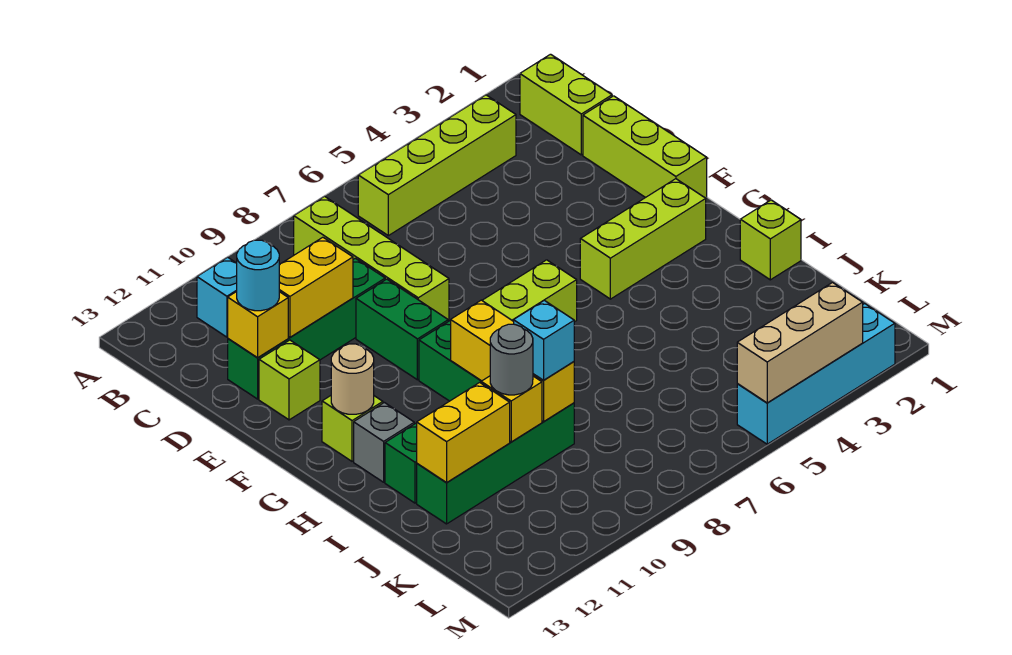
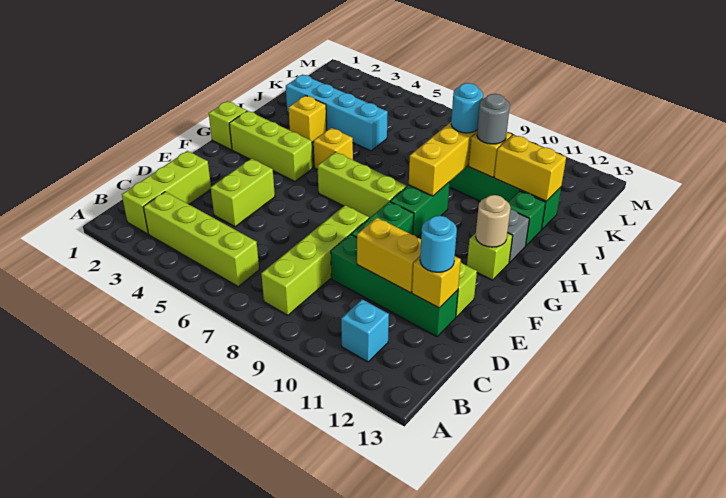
lime 1x2 brick [520,54,612,155] -> lime 1x2 brick moved to [211,159,275,227]
lime 1x3 brick [583,96,707,198] -> lime 1x3 brick moved to [122,151,211,234]
none -> yellow 1x1 brick [314,128,353,170]
lime 1x1 brick [740,200,801,280] -> lime 1x1 brick moved to [209,101,247,150]
none -> yellow 1x1 brick [288,96,327,142]
cyan 1x1 brick [514,300,574,380] -> cyan 1x1 round brick [451,83,483,133]
cyan 1x4 brick [737,304,895,444] -> cyan 1x4 brick moved to [286,75,388,151]
tan 1x3 brick [737,283,863,403] -> none

